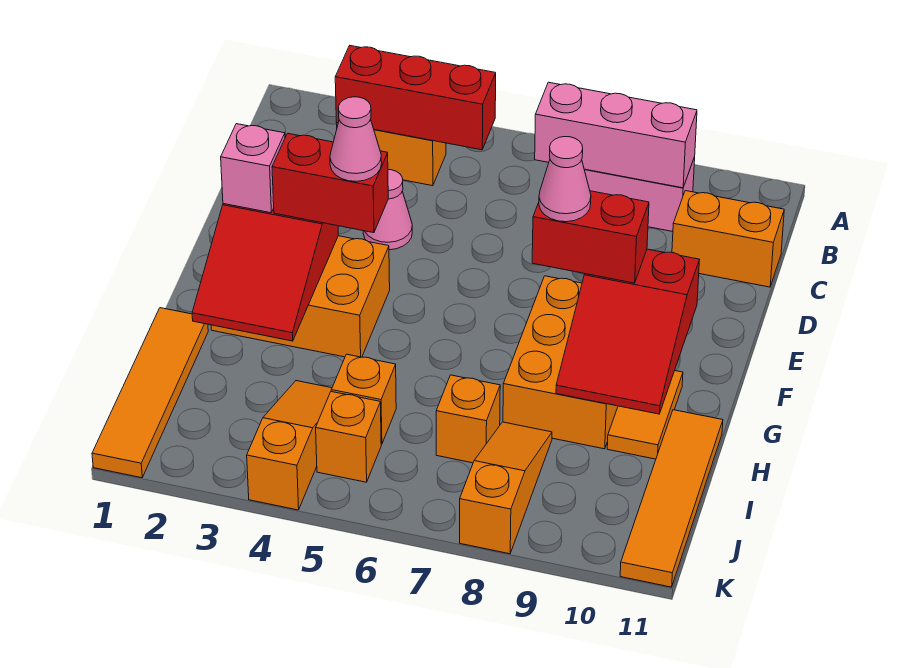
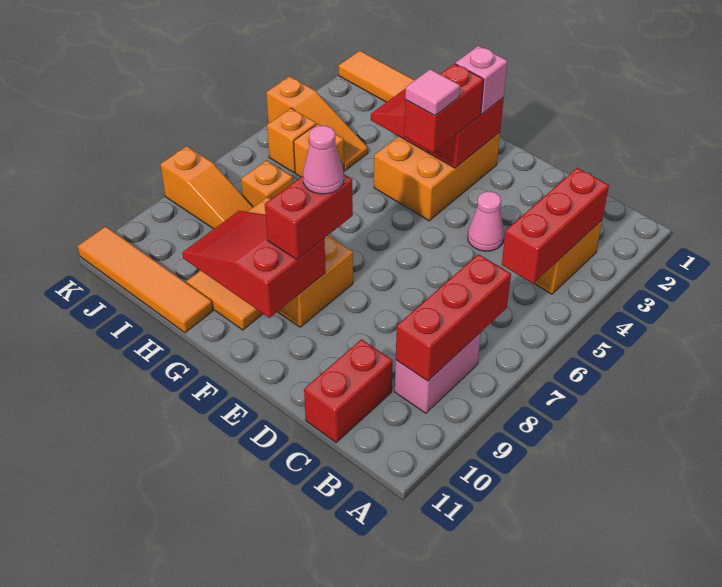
pink 1x3 brick [535,82,697,188] -> red 1x3 brick [396,254,511,381]
orange 1x2 brick [672,191,784,287] -> red 1x2 brick [304,339,393,443]
pink 1x1 cone [330,97,382,181] -> pink 1x1 tile [405,69,460,115]

